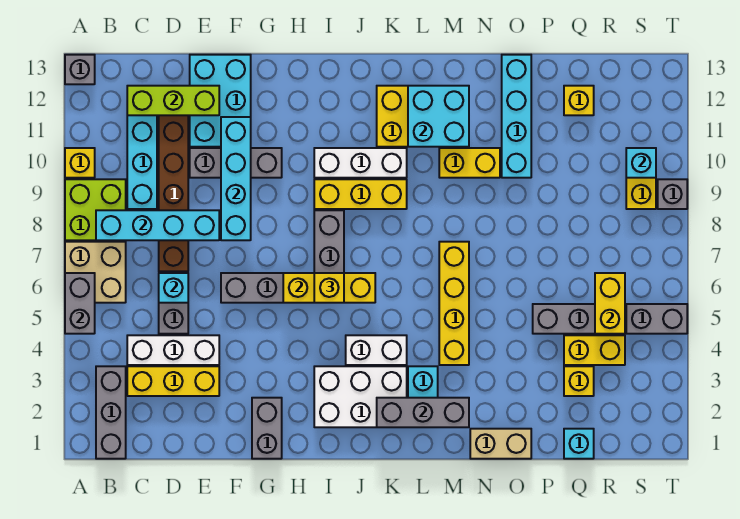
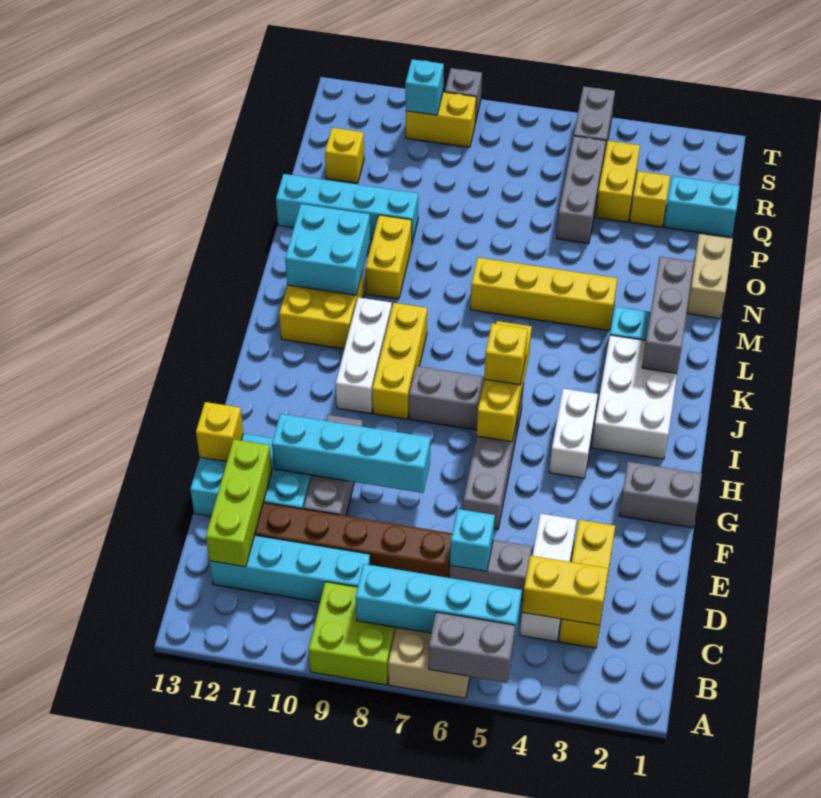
yellow 1x1 brick [65,148,95,178] -> yellow 1x1 brick moved to [196,402,243,462]
grey 1x1 brick [65,55,95,84] -> none
grey 1x3 brick [96,366,126,459] -> none
cyan 1x4 brick [96,210,219,240] -> cyan 1x4 brick turned to [355,564,522,643]
white 1x2 brick [346,335,407,365] -> white 1x2 brick moved to [549,389,598,478]
cyan 1x1 brick [564,429,594,459] -> cyan 1x2 brick [664,176,740,237]
yellow 1x2 brick [595,273,625,334] -> yellow 1x2 brick moved to [522,556,609,625]

